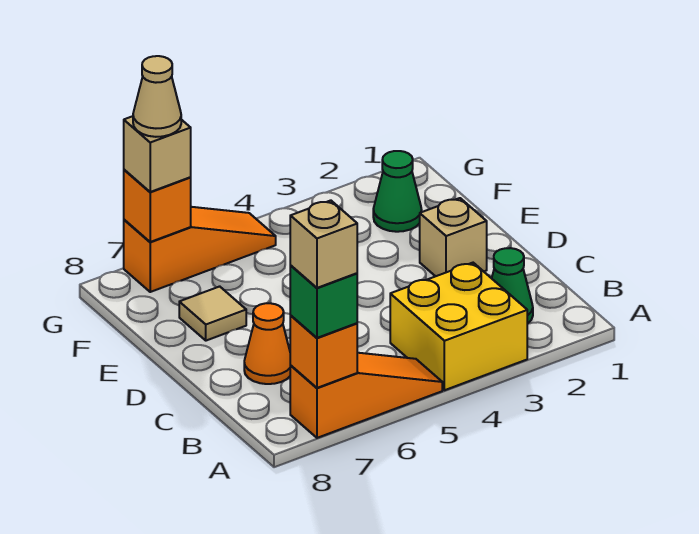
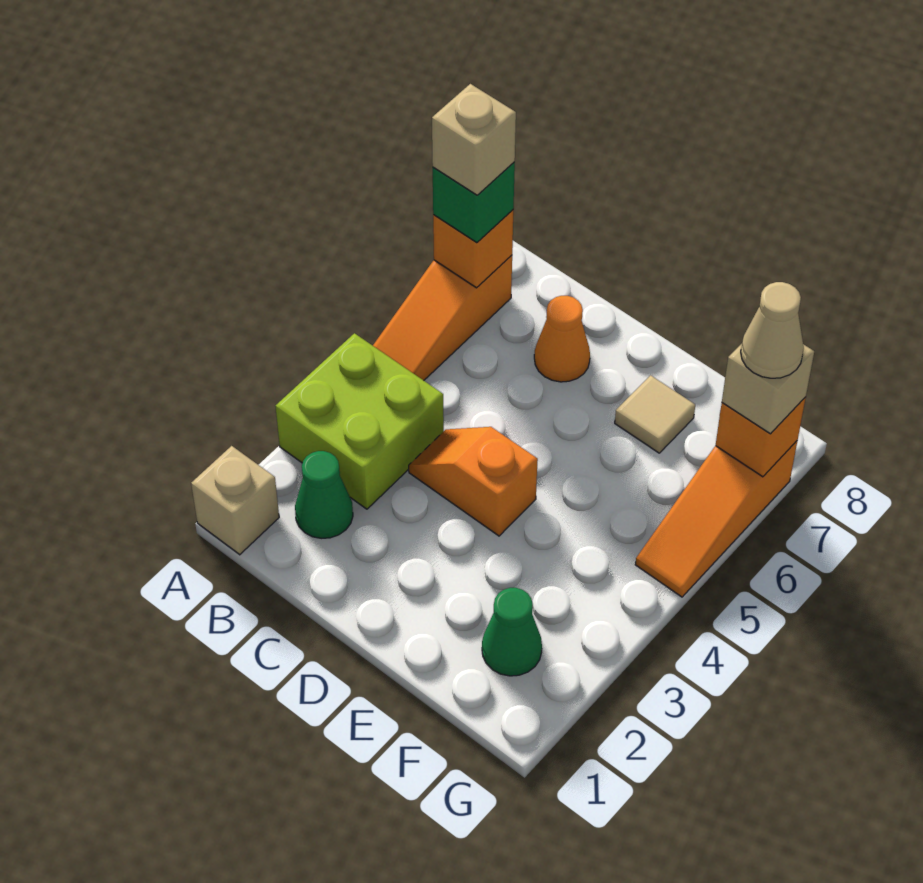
yellow 2x2 brick [390,263,527,390] -> lime 2x2 brick [276,333,444,509]
none -> orange 1x2 slope [409,427,538,536]
tan 1x1 brick [420,198,487,276] -> tan 1x1 brick moved to [191,446,279,555]

